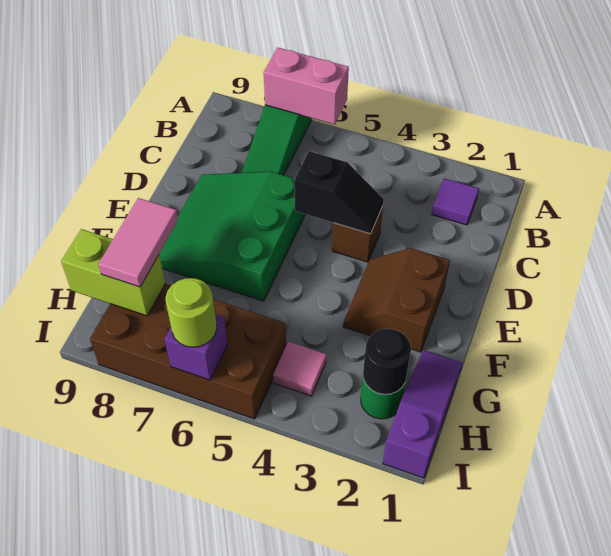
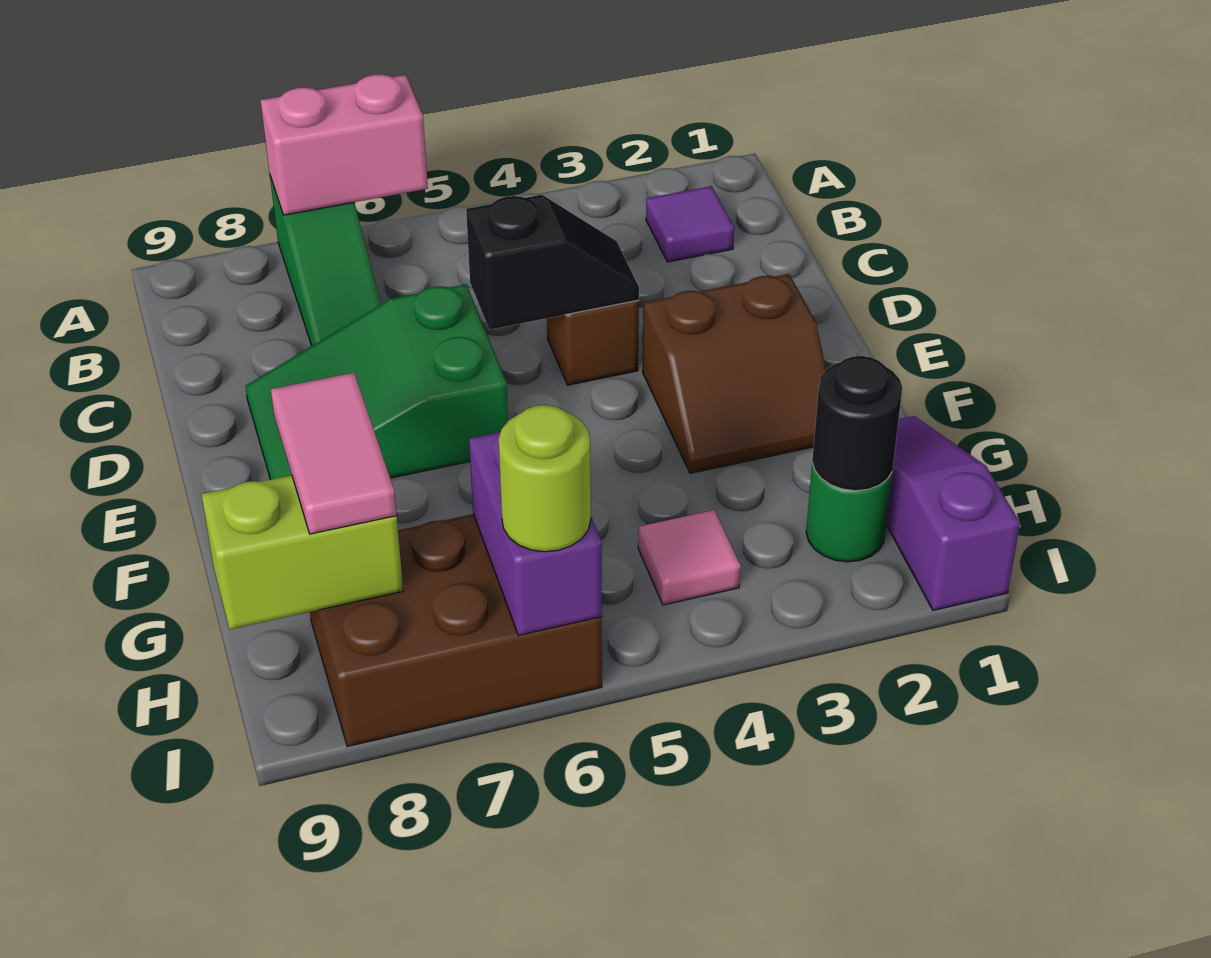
green 3x3 slope [159,172,305,301] -> green 2x3 slope [245,284,508,479]
brown 2x2 slope [343,248,450,352] -> brown 2x2 slope turned to [643,274,826,473]
brown 2x4 brick [90,284,286,419] -> brown 2x3 brick [310,514,602,747]
purple 1x1 brick [165,314,227,380] -> purple 1x2 brick [469,432,602,635]

